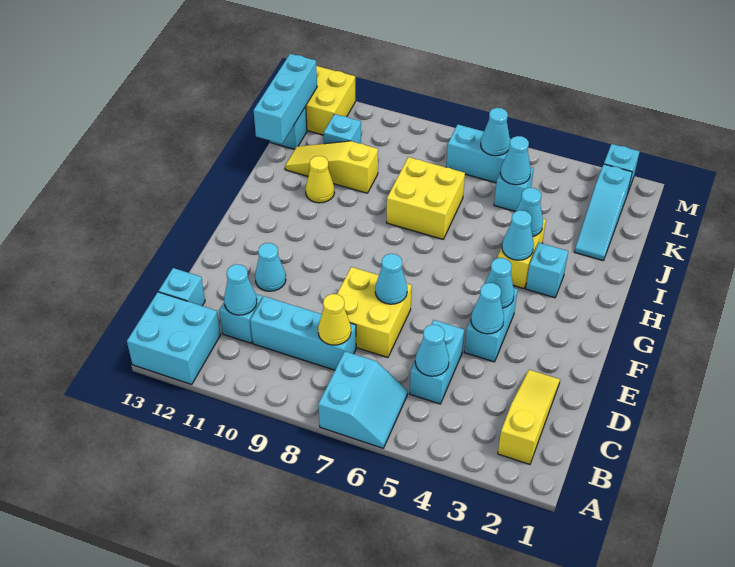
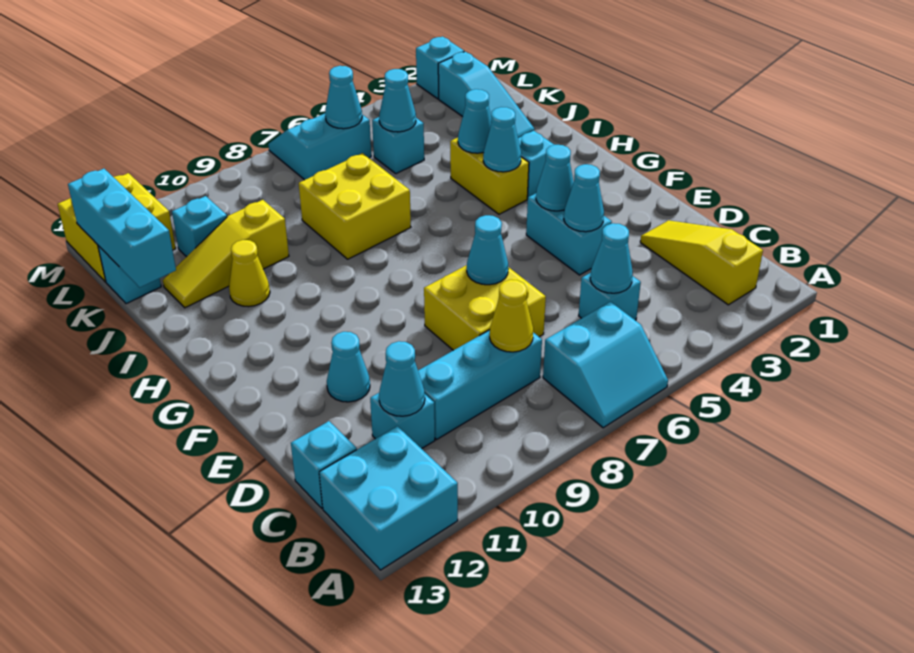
cyan 2x2 slope [318,351,408,448] -> cyan 2x2 slope turned to [543,302,668,428]
cyan 1x2 brick [410,320,464,404] -> cyan 1x1 brick [579,273,641,320]

